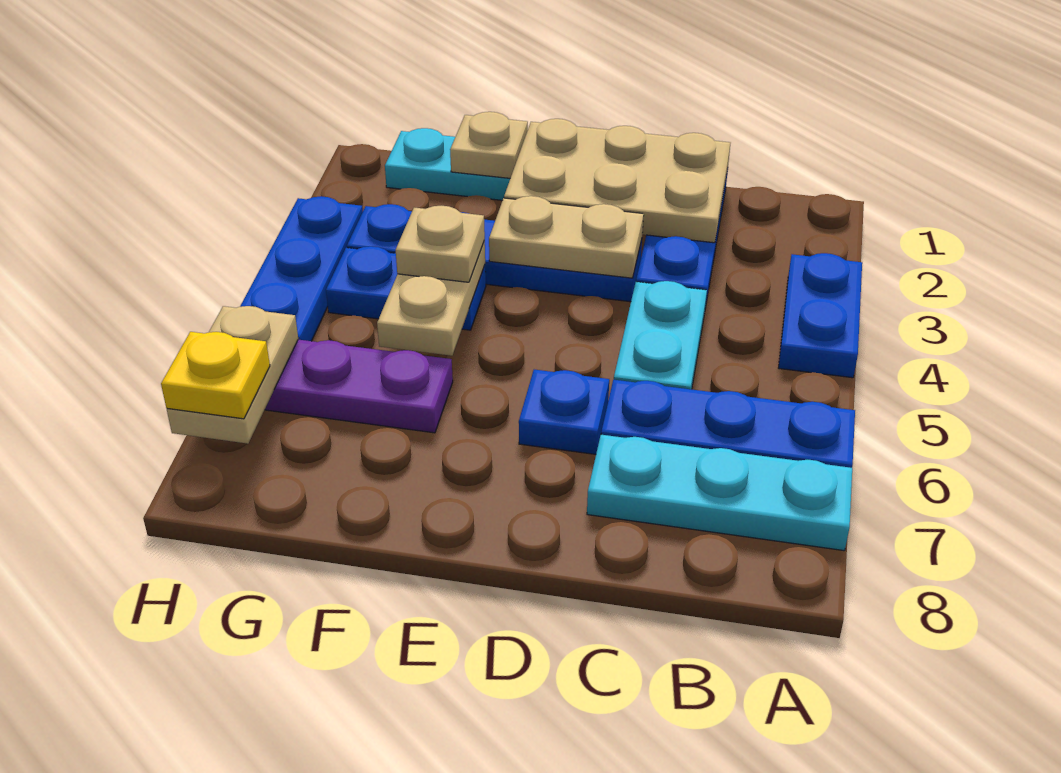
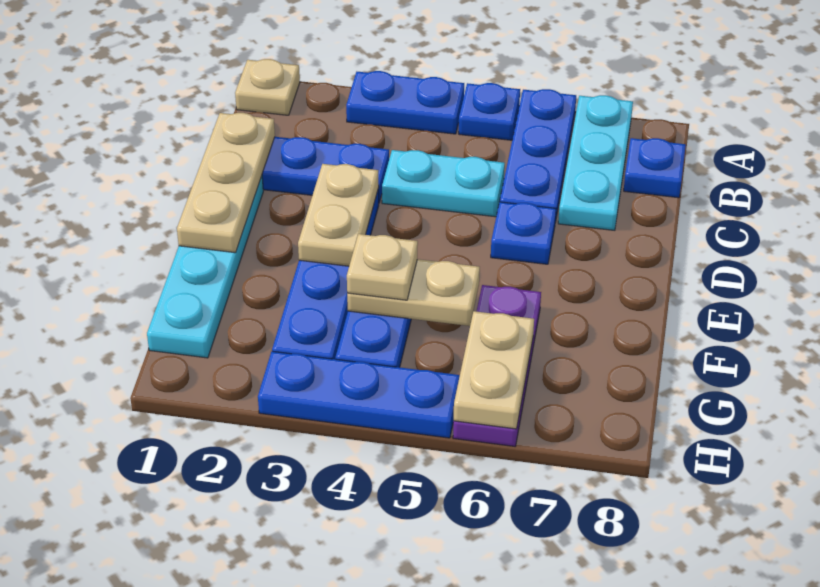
none -> blue 1x1 plate [459,83,520,140]
none -> blue 1x1 plate [624,138,686,198]
tan 2x3 plate [504,119,730,243] -> tan 1x3 plate [177,113,275,253]
tan 1x1 plate [450,112,528,178] -> tan 1x1 plate moved to [235,59,300,115]
tan 1x2 plate [167,306,298,444] -> tan 1x2 plate turned to [454,311,534,429]
yellow 1x1 plate [161,332,270,419] -> none

